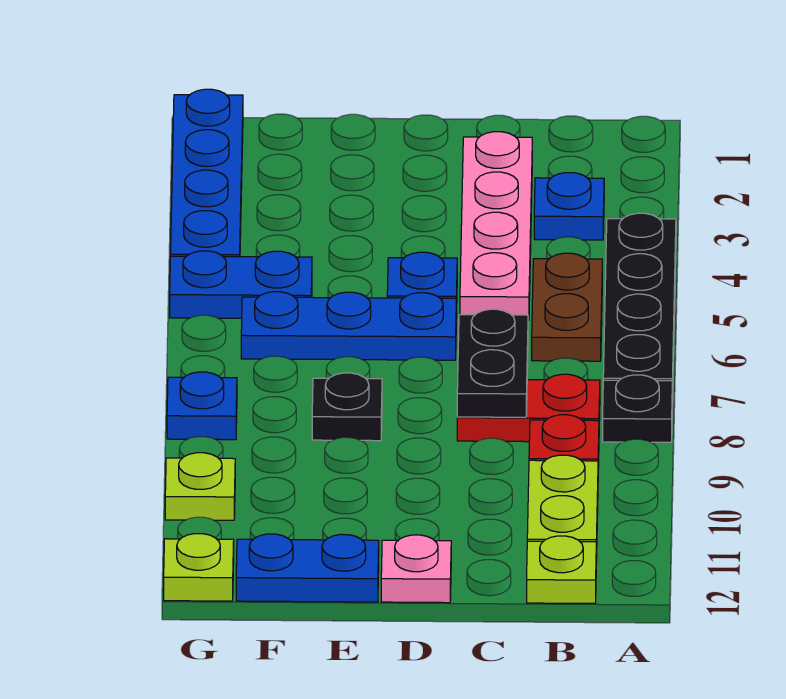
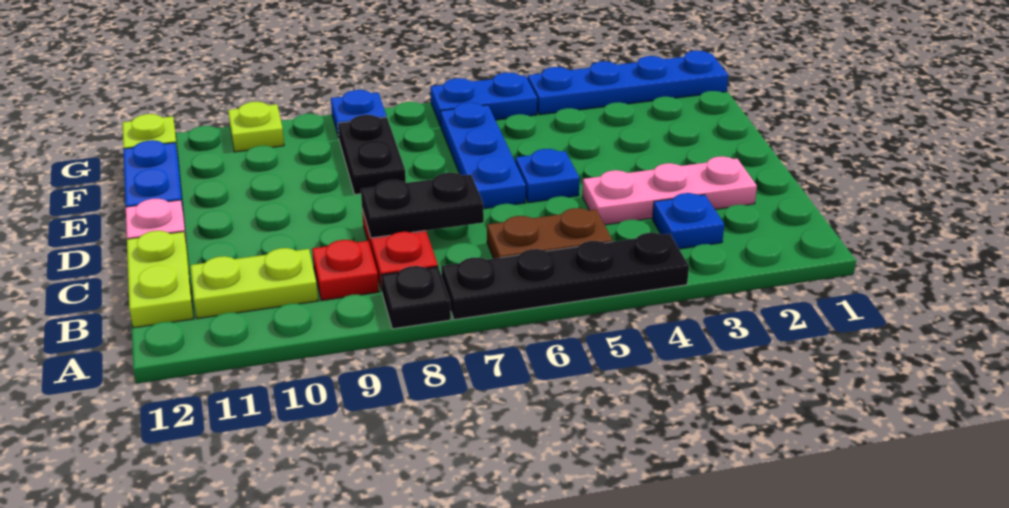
lime 1x1 plate [527,536,596,604] -> lime 1x2 plate [127,231,194,328]
pink 1x4 plate [460,132,532,320] -> pink 1x3 plate [582,156,757,225]
black 1x1 plate [312,373,382,441] -> black 1x2 plate [338,115,406,194]
blue 1x2 plate [170,251,312,318] -> blue 1x2 plate turned to [431,72,537,126]

